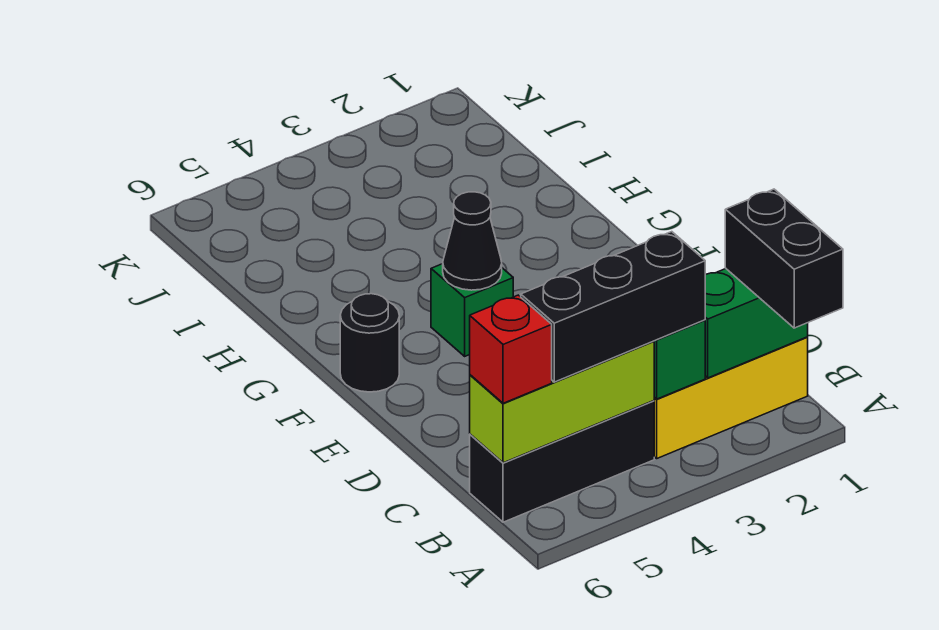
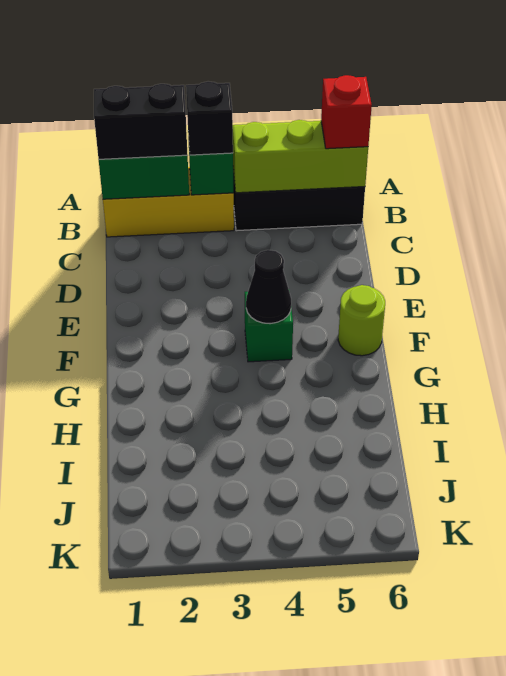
black 1x2 brick [725,189,843,328] -> black 1x2 brick turned to [94,84,188,159]
black 1x3 brick [521,232,705,382] -> black 1x1 brick [186,81,233,155]
black 1x1 round brick [340,294,399,392] -> lime 1x1 round brick [338,285,385,356]

